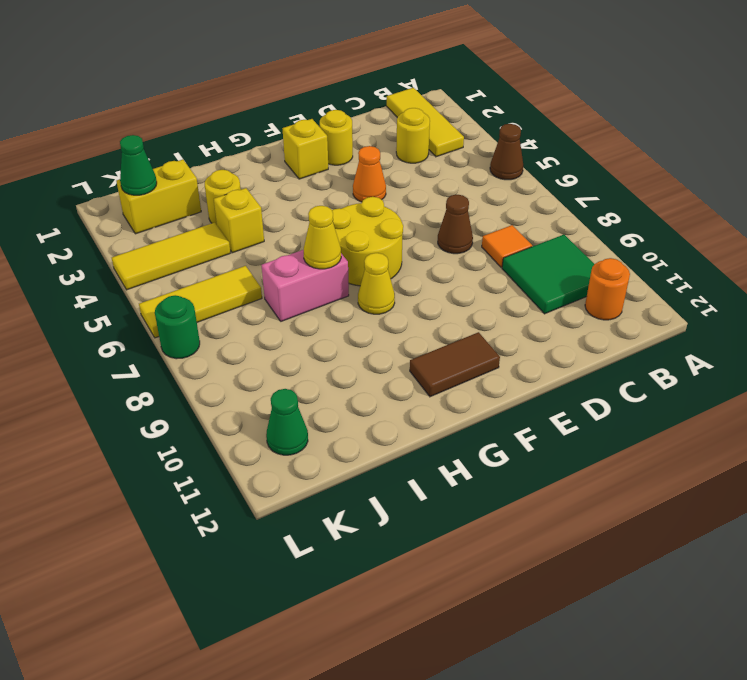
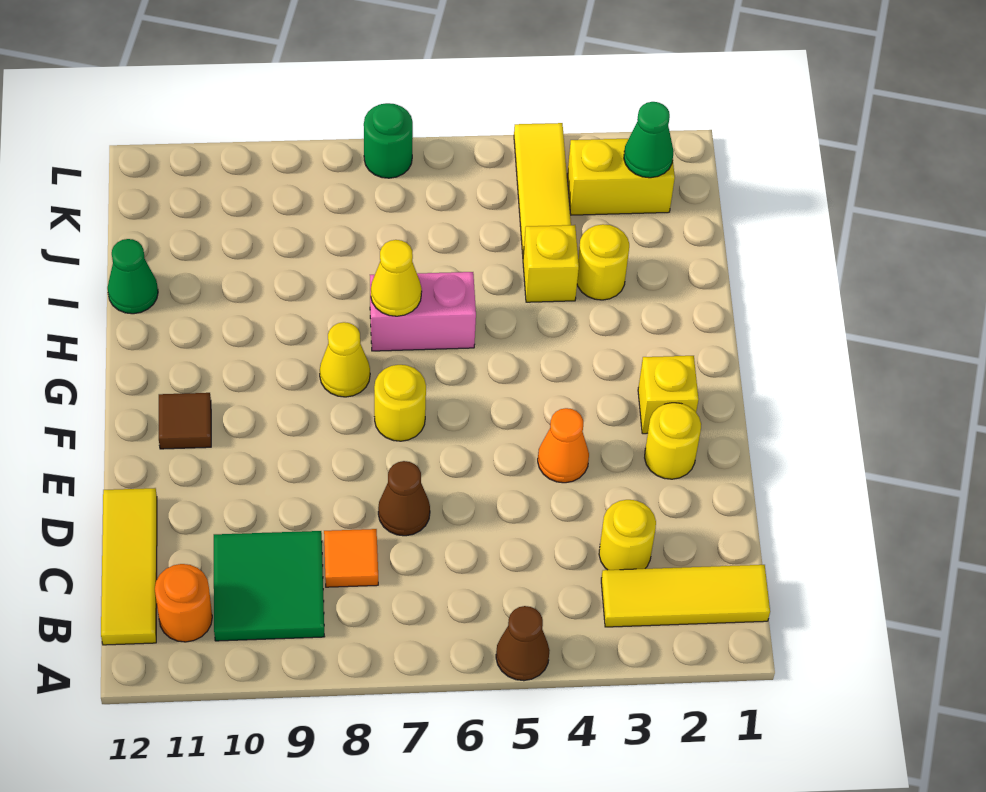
yellow 2x2 round brick [332,197,403,286] -> yellow 1x1 round brick [374,365,426,441]
brown 1x2 tile [410,332,500,397] -> brown 1x1 tile [159,393,211,449]
pink 1x2 brick [262,250,349,321] -> pink 1x2 brick turned to [370,272,476,351]
yellow 1x2 brick [116,160,201,234] -> yellow 1x2 brick turned to [567,139,675,215]
yellow 1x3 tile [139,266,262,338] -> yellow 1x3 tile moved to [101,488,157,645]
green 1x1 cone [266,389,308,455] -> green 1x1 cone moved to [108,239,158,314]

